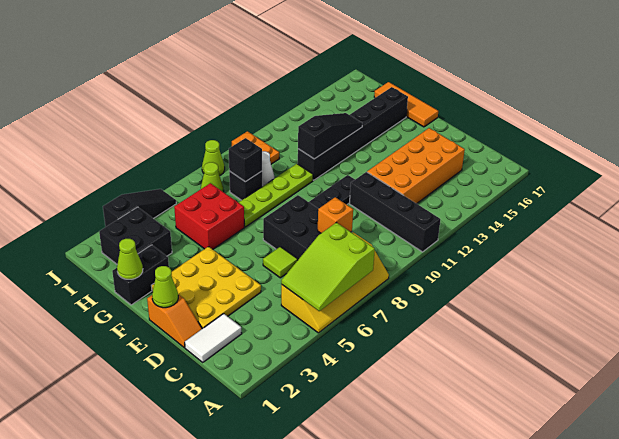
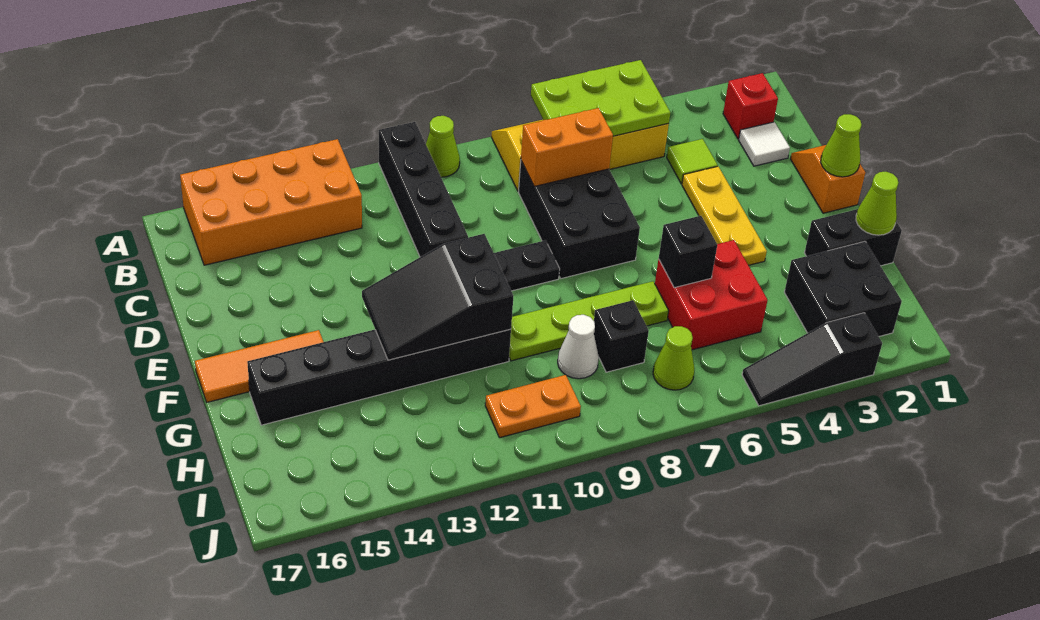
lime 2x3 slope [281,222,375,311] -> lime 2x3 plate [531,60,670,136]
none -> red 1x1 brick [723,73,778,139]
white 1x2 tile [185,314,242,362] -> white 1x1 tile [739,122,790,166]
orange 1x1 brick [318,197,353,233] -> orange 1x2 brick [521,108,613,186]
orange 2x4 brick [367,128,465,204] -> orange 2x4 brick moved to [180,139,362,265]
yellow 3x3 plate [151,247,261,329] -> yellow 1x3 plate [682,166,767,265]
lime 1x1 tile [263,247,298,278] -> lime 1x1 tile moved to [667,139,718,184]
orange 1x3 tile [374,82,438,127] -> orange 1x3 tile turned to [195,330,323,402]
black 1x3 slope [298,113,362,159] -> black 2x3 slope [362,234,513,360]
black 1x1 brick [229,138,262,182] -> black 1x1 brick moved to [659,216,717,288]
orange 1x2 plate [232,131,279,164] -> orange 1x2 plate turned to [485,375,581,438]
lime 1x1 cone [202,140,225,176] -> lime 1x1 cone moved to [426,116,460,177]

